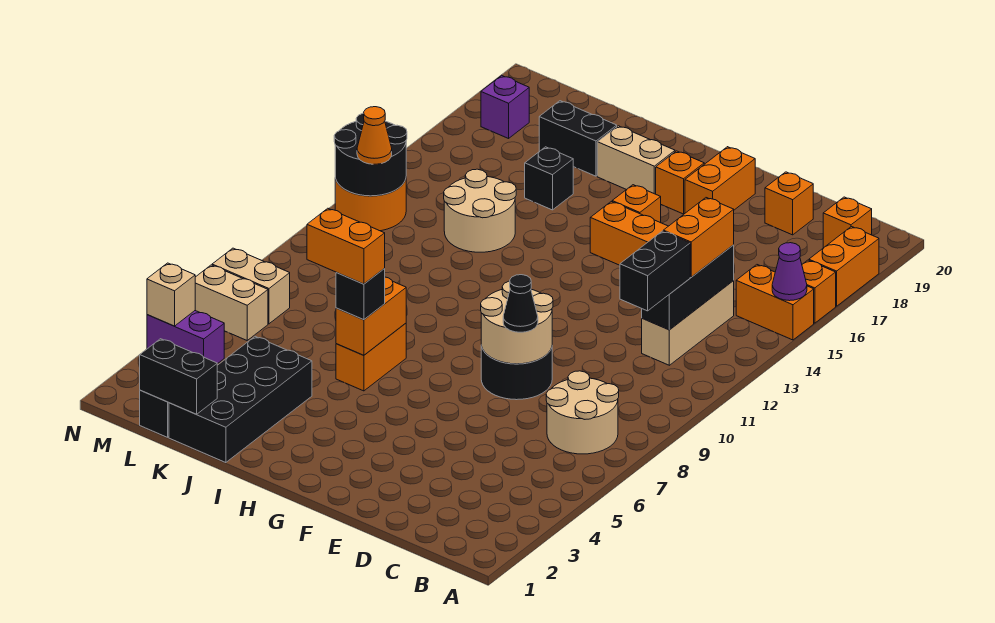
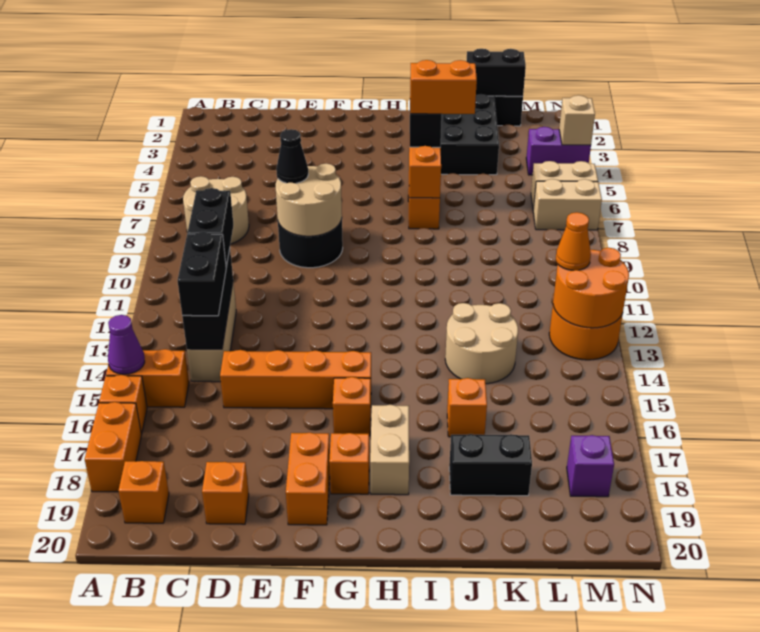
orange 1x2 brick [663,198,734,277] -> black 1x2 brick [178,232,226,316]
tan 1x2 brick [597,126,675,194] -> tan 1x2 brick turned to [370,405,409,495]
black 1x1 brick [525,147,573,210] -> orange 1x1 brick [447,378,487,437]
black 2x2 round brick [334,113,407,196] -> orange 2x2 round brick [553,248,629,328]

